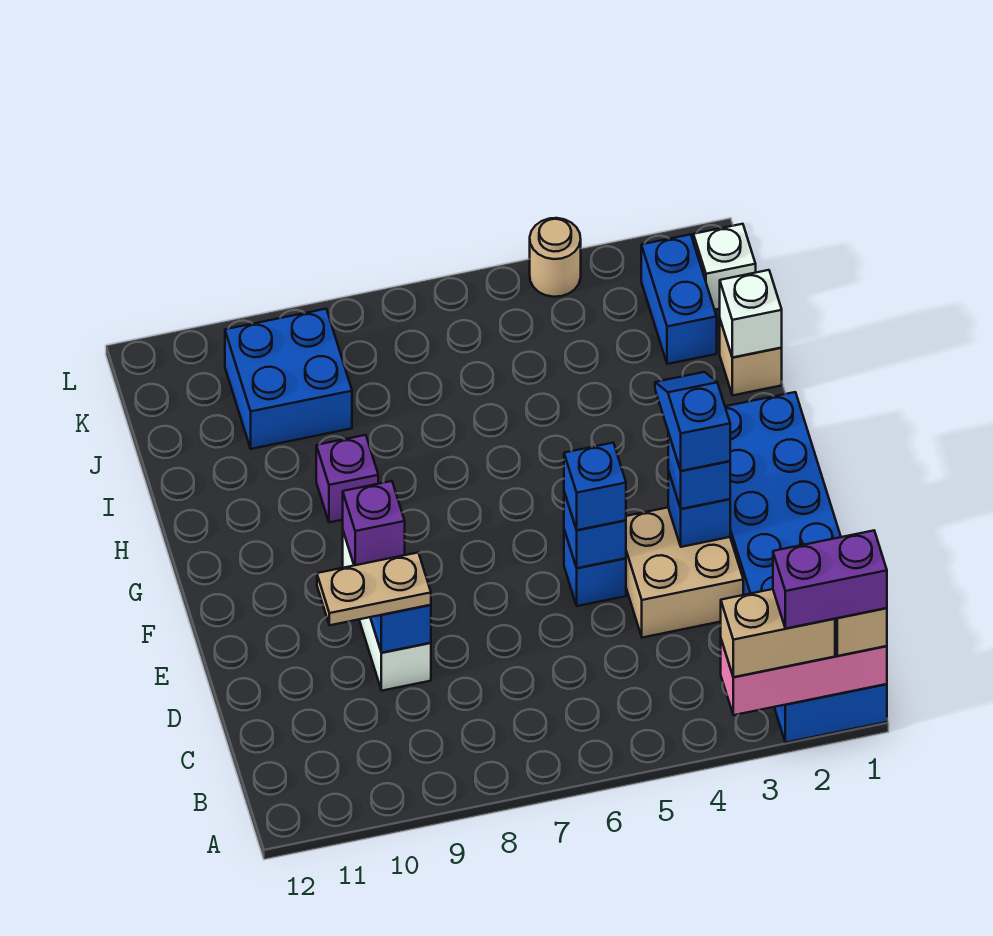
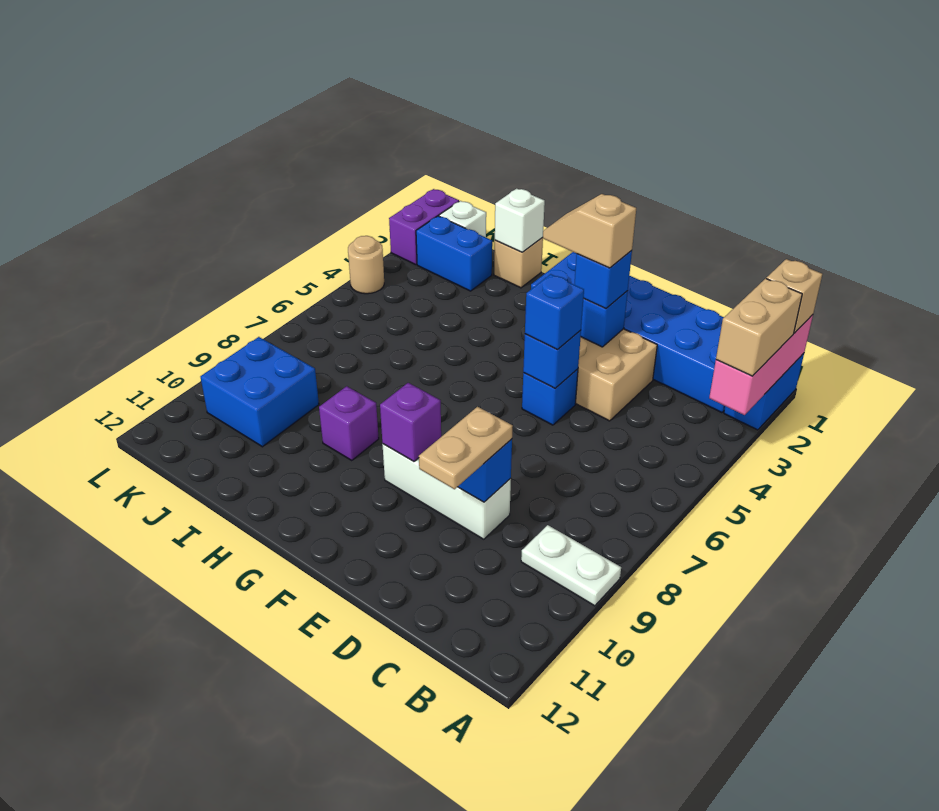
purple 1x2 brick [773,531,887,628] -> purple 1x2 brick moved to [389,189,459,265]
none -> white 1x2 plate [521,525,621,606]
blue 1x2 slope [655,372,730,471] -> tan 1x2 slope [543,194,636,268]

